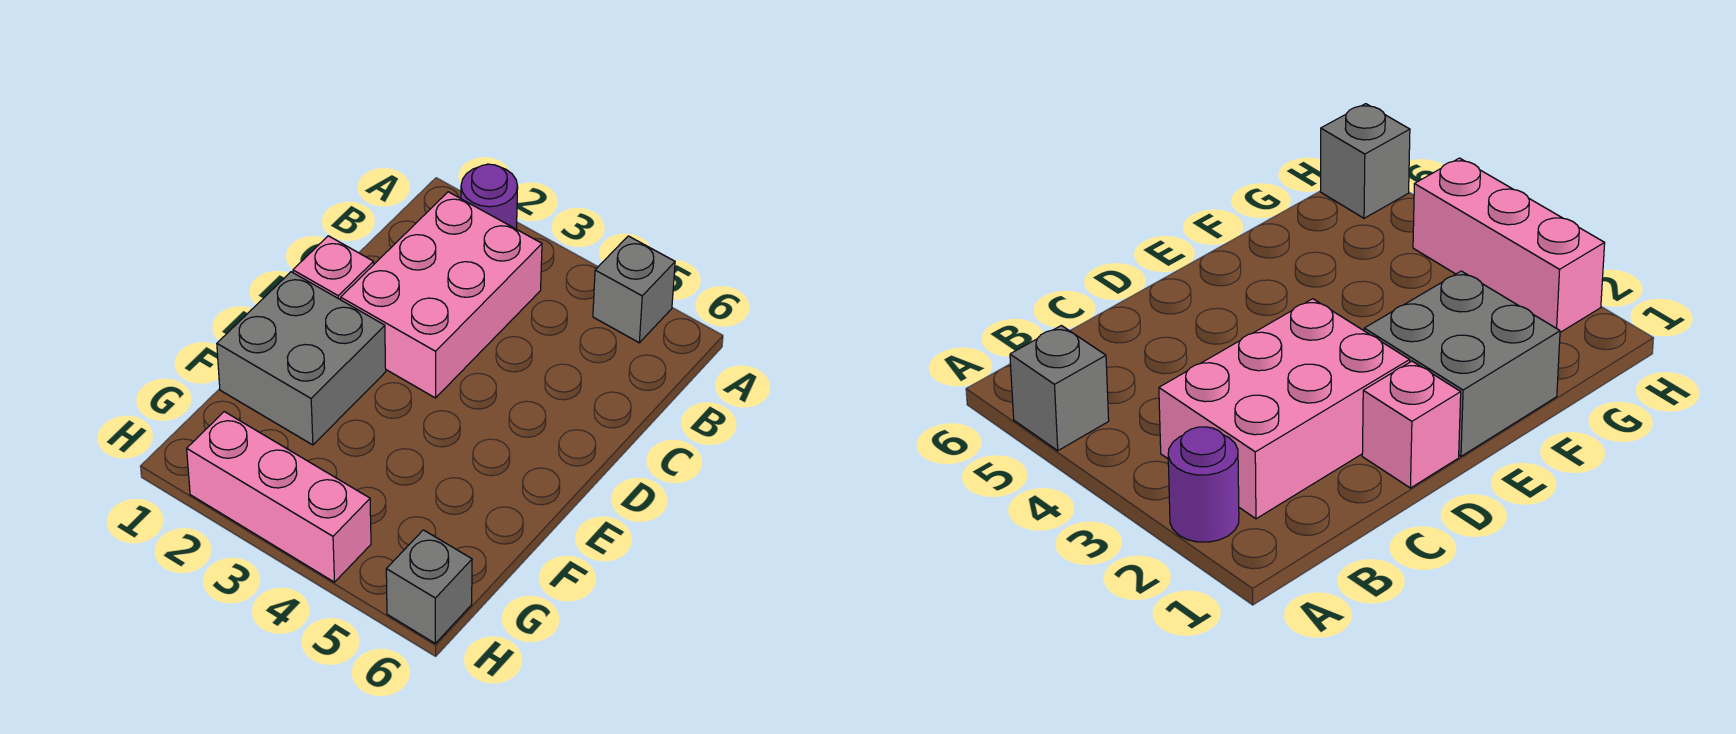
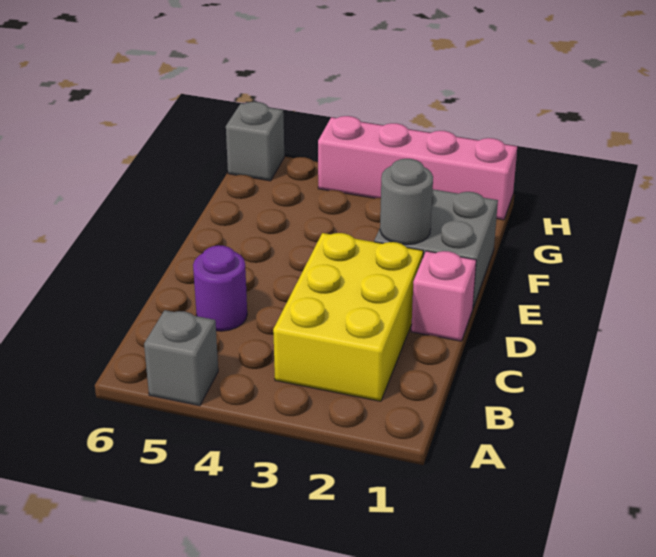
purple 1x1 round brick [461,164,518,229] -> purple 1x1 round brick moved to [193,245,247,331]
pink 2x3 brick [341,192,542,398] -> yellow 2x3 brick [273,233,423,401]
none -> grey 1x1 round brick [380,159,433,245]
pink 1x3 brick [187,412,371,582] -> pink 1x4 brick [318,116,517,220]

